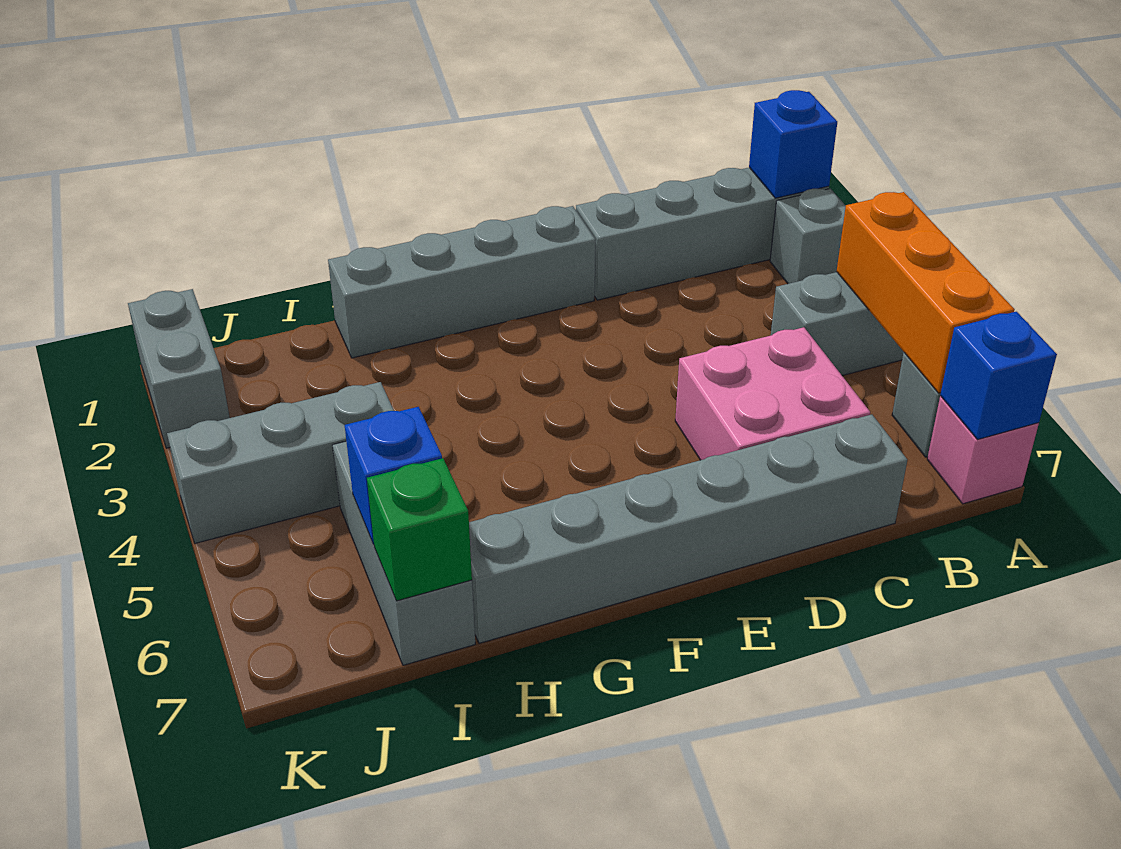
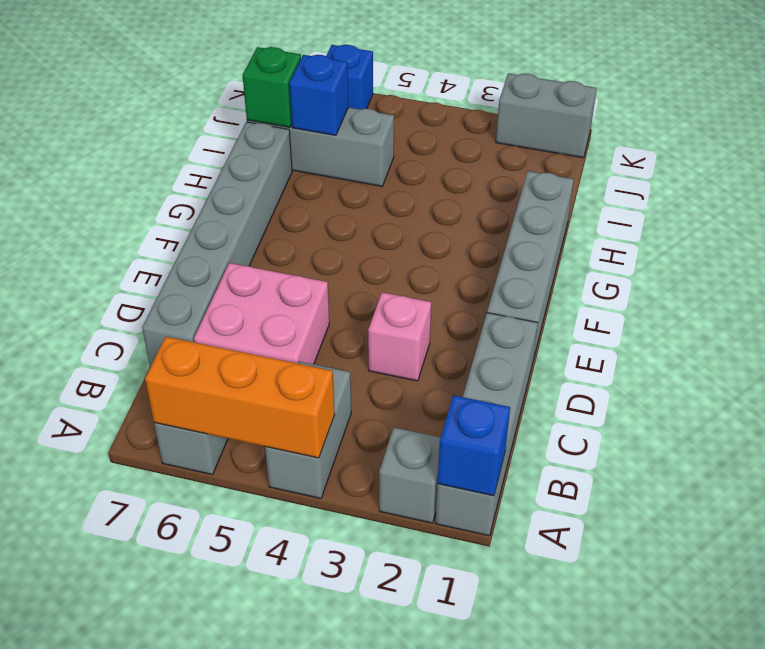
pink 1x1 brick [927,396,1039,504] -> pink 1x1 brick moved to [368,292,431,381]
blue 1x1 brick [940,312,1057,440] -> blue 1x1 brick moved to [326,45,373,109]
grey 1x3 brick [167,382,394,543] -> none

